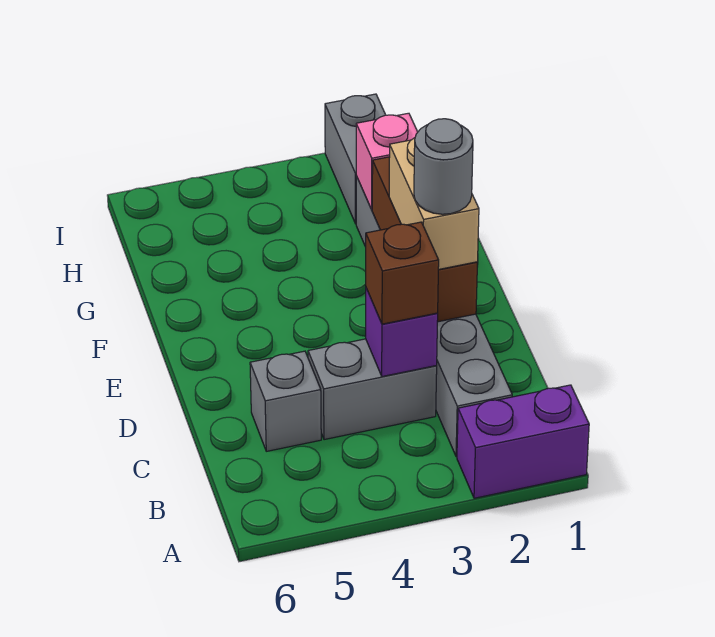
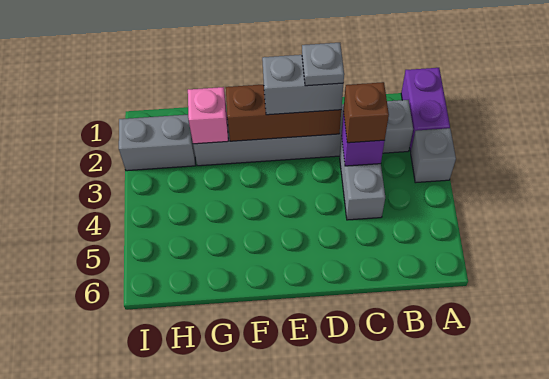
grey 1x1 brick [250,351,321,451] -> grey 1x1 brick moved to [411,128,456,183]
tan 1x2 brick [389,138,479,270] -> grey 1x2 brick [262,55,343,115]
grey 1x1 round brick [414,119,473,214] -> grey 1x1 plate [302,43,344,86]

